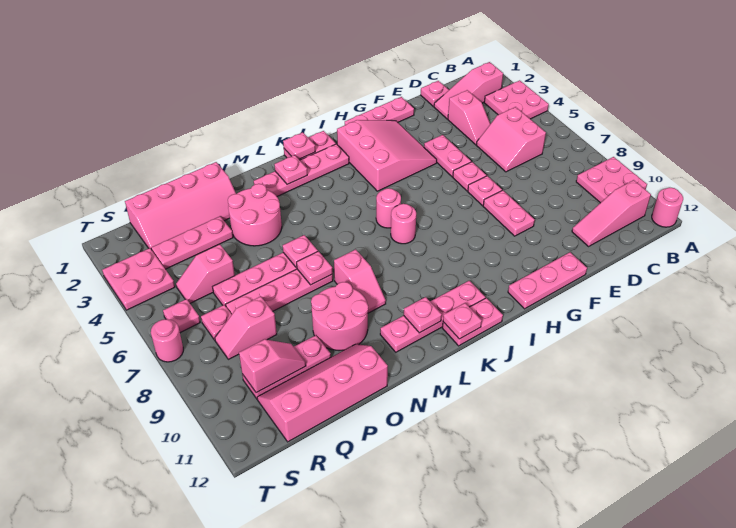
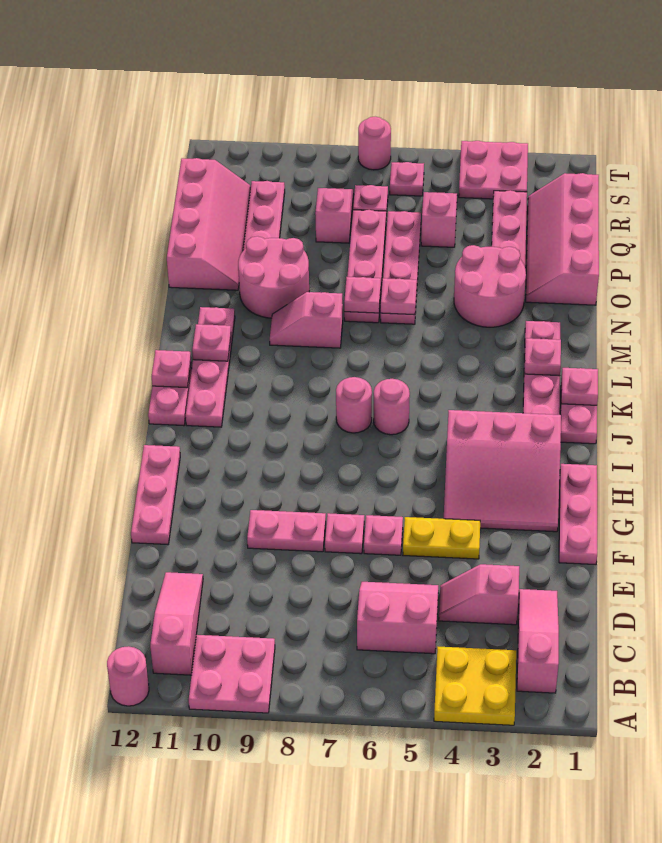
pink 2x2 plate [484,80,549,119] -> yellow 2x2 plate [434,647,516,725]
pink 1x1 plate [421,81,449,106] -> none
pink 1x2 plate [424,135,471,177] -> yellow 1x2 plate [403,517,480,559]
pink 1x2 slope [239,339,306,393] -> none

